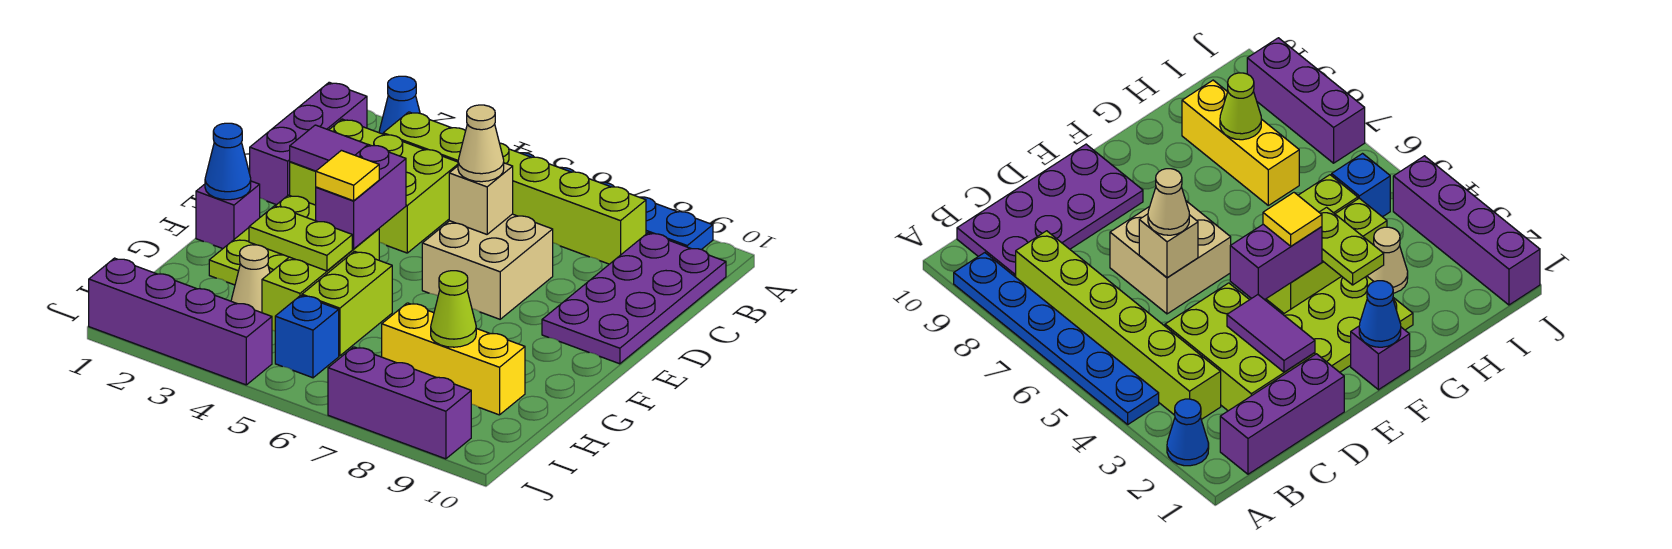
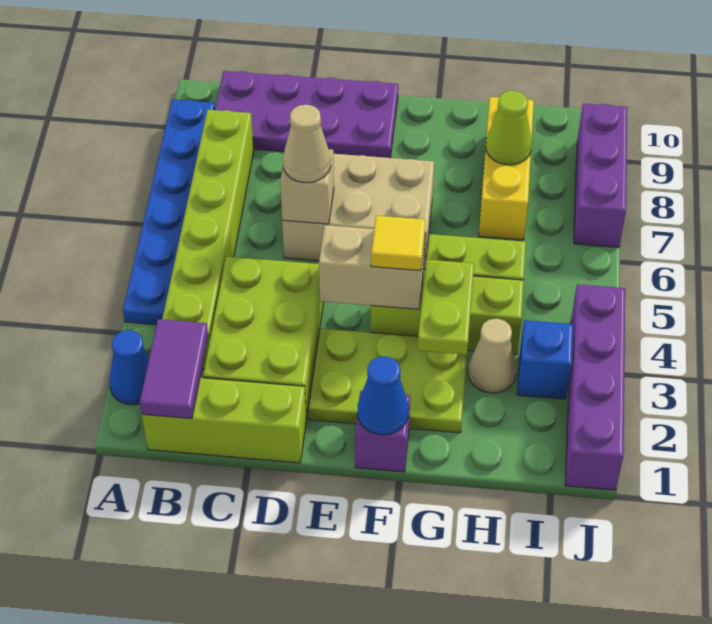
purple 1x3 brick [250,82,367,205] -> lime 1x3 brick [142,378,306,463]
purple 1x2 tile [290,125,368,171] -> purple 1x2 tile moved to [140,319,208,419]
tan 2x2 brick [422,214,553,319] -> tan 2x3 brick [282,154,434,269]
purple 1x2 brick [316,145,406,249] -> tan 1x2 brick [319,225,425,309]
blue 1x1 brick [275,295,339,378] -> blue 1x1 brick moved to [517,320,573,399]

